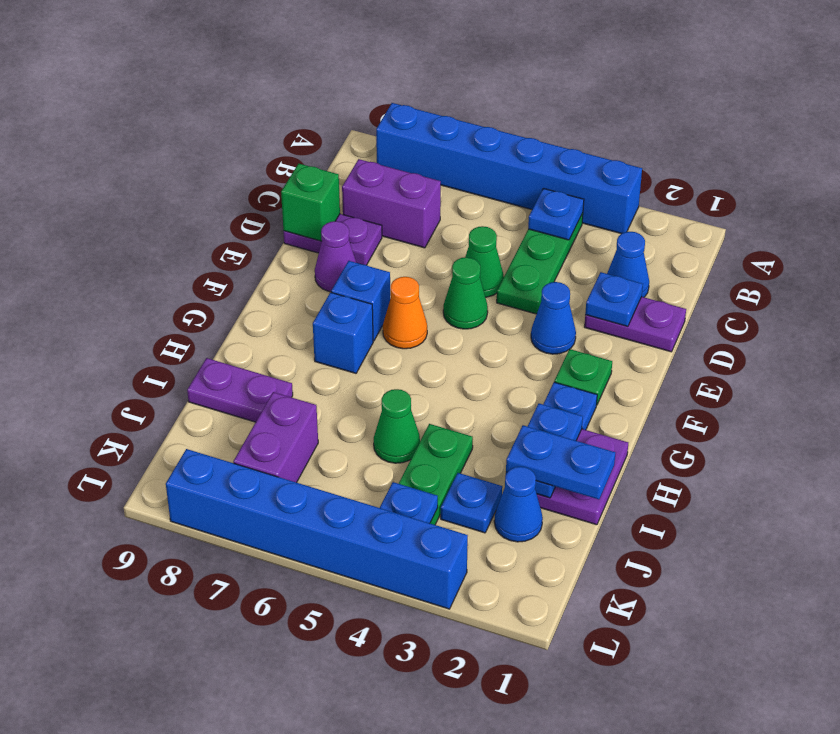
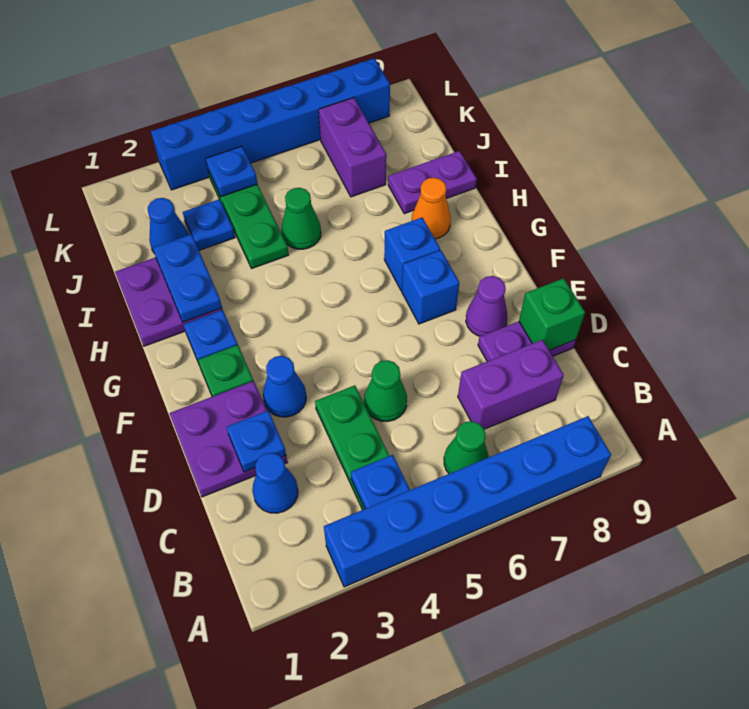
purple 1x2 plate [584,297,686,352] -> purple 2x2 plate [169,381,287,497]
green 1x1 cone [443,257,488,329] -> green 1x1 cone moved to [444,421,489,474]
orange 1x1 cone [383,277,427,349] -> orange 1x1 cone moved to [412,178,451,239]
blue 1x2 plate [506,425,615,499] -> none

